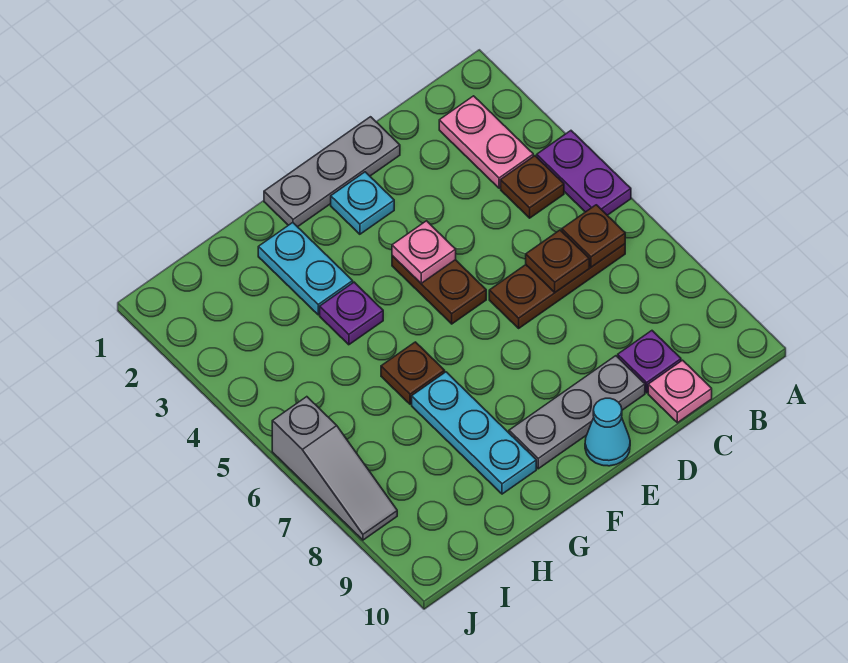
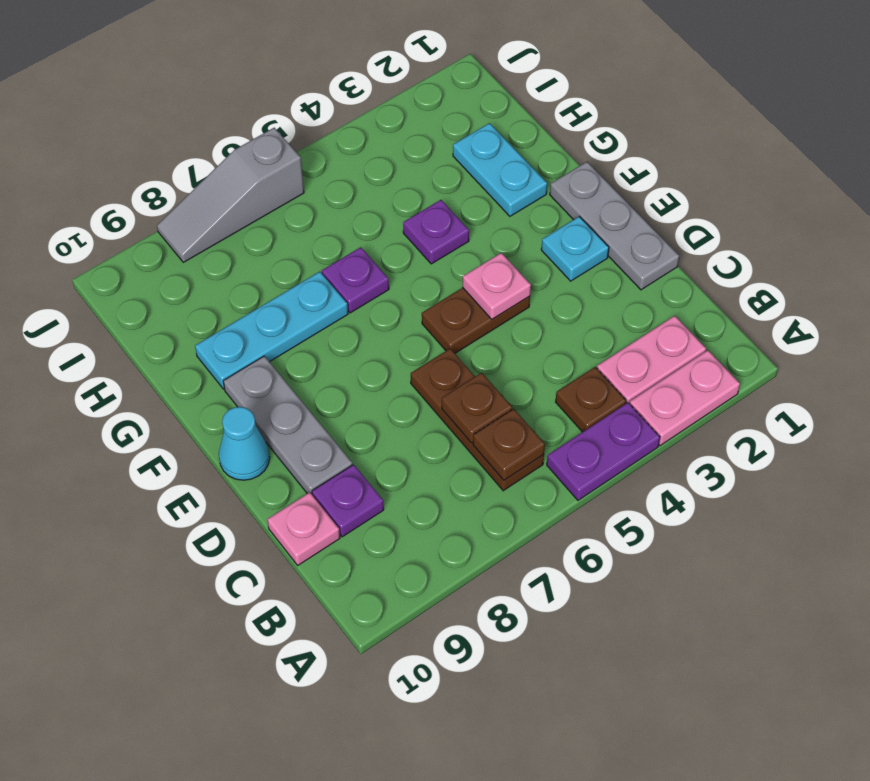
none -> pink 1x2 plate [630,350,740,446]
cyan 1x2 plate [258,223,353,315] -> cyan 1x2 plate turned to [453,123,547,216]
brown 1x1 plate [381,342,445,404] -> purple 1x1 plate [322,247,389,313]

